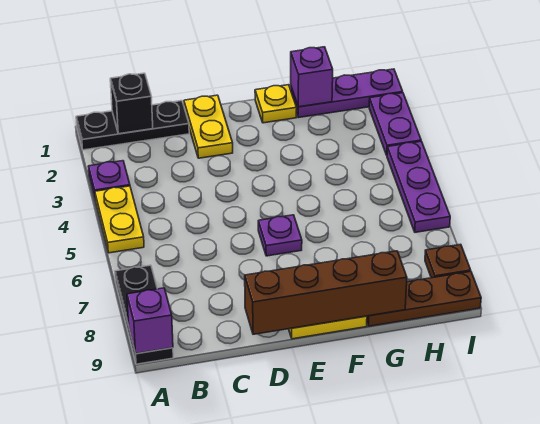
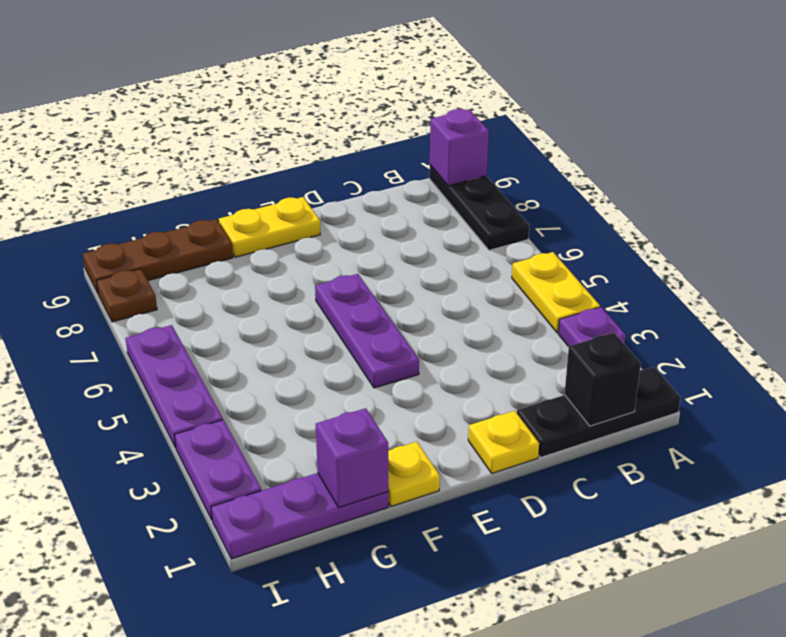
yellow 1x2 plate [184,95,233,158] -> yellow 1x1 plate [468,411,539,473]
brown 1x4 brick [245,251,407,334] -> none
purple 1x1 plate [258,215,302,256] -> purple 1x3 plate [315,274,419,388]

